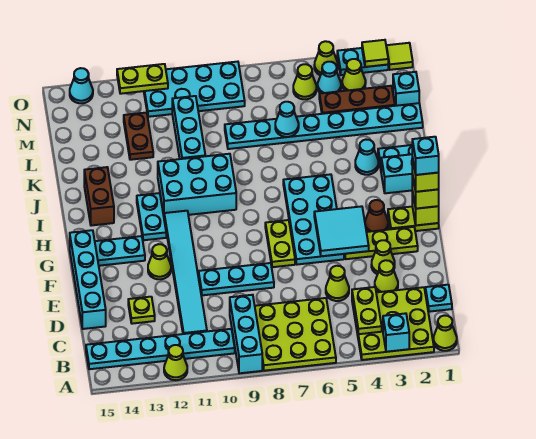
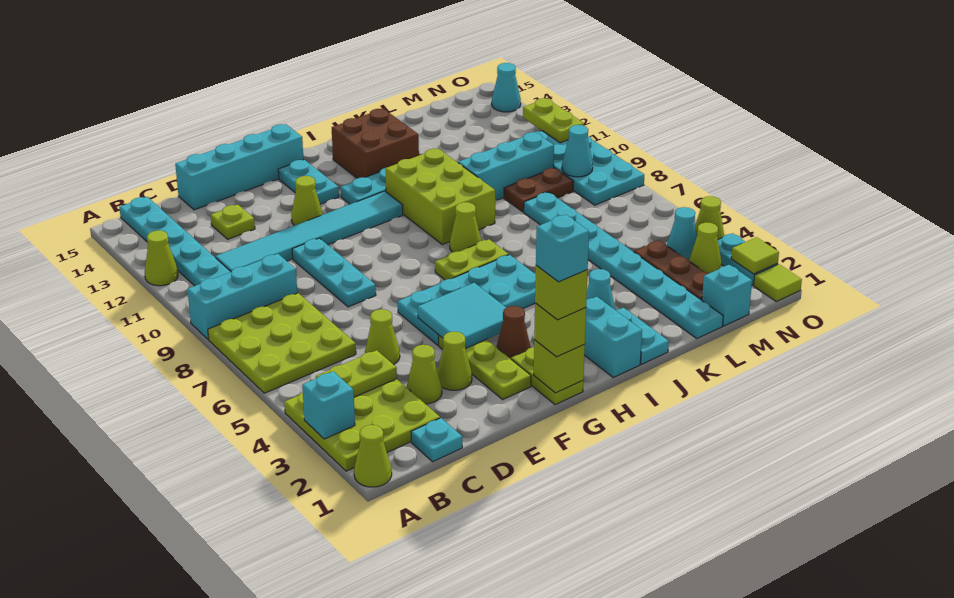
lime 1x2 plate [265,220,295,267] -> lime 1x2 plate moved to [435,239,509,280]
cyan 2x3 brick [158,154,236,215] -> lime 2x3 brick [385,149,495,245]
brown 1x2 brick [84,167,114,226] -> brown 2x2 brick [332,109,419,178]
cyan 1x1 cone [275,102,299,137] -> cyan 1x1 cone moved to [562,125,593,177]
brown 1x2 plate [124,113,153,160] -> brown 1x2 plate moved to [504,168,574,212]
lime 1x1 cone [293,64,317,99] -> lime 1x1 cone moved to [450,202,481,252]

